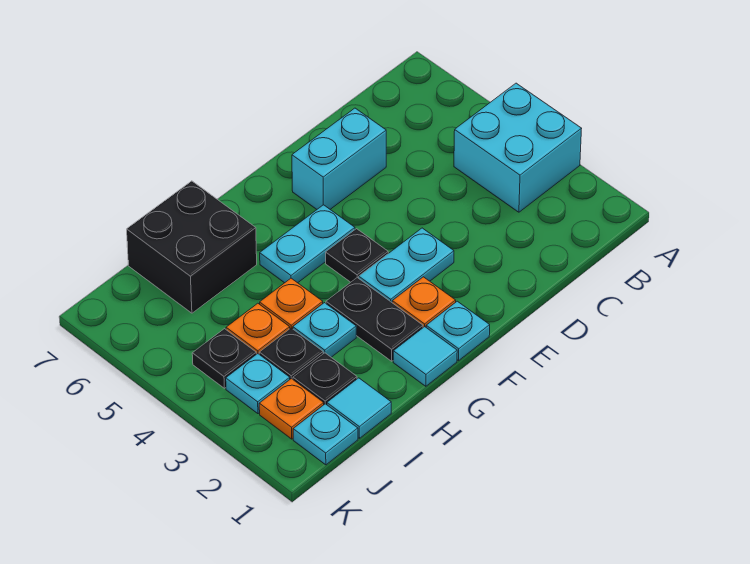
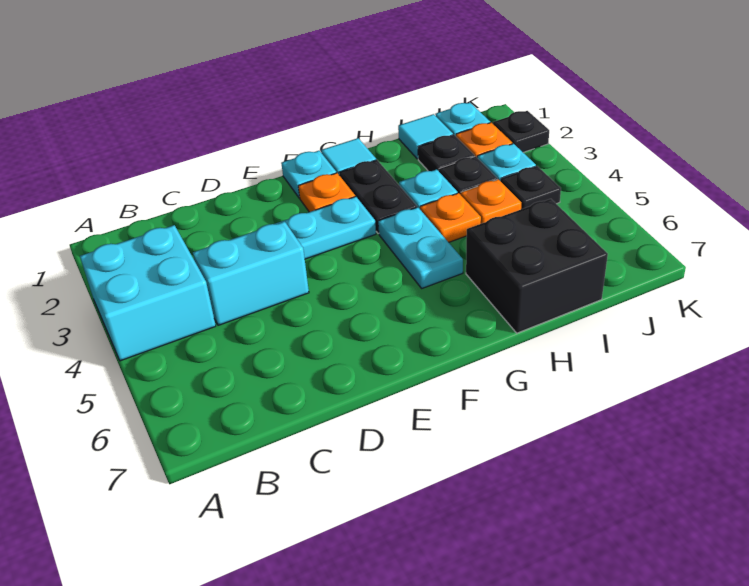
cyan 1x2 brick [292,108,386,209] -> cyan 1x2 brick moved to [193,221,309,325]
black 1x1 plate [326,229,388,282] -> black 1x1 plate moved to [493,111,549,152]
cyan 1x2 plate [260,205,355,283] -> cyan 1x2 plate turned to [378,207,463,288]

